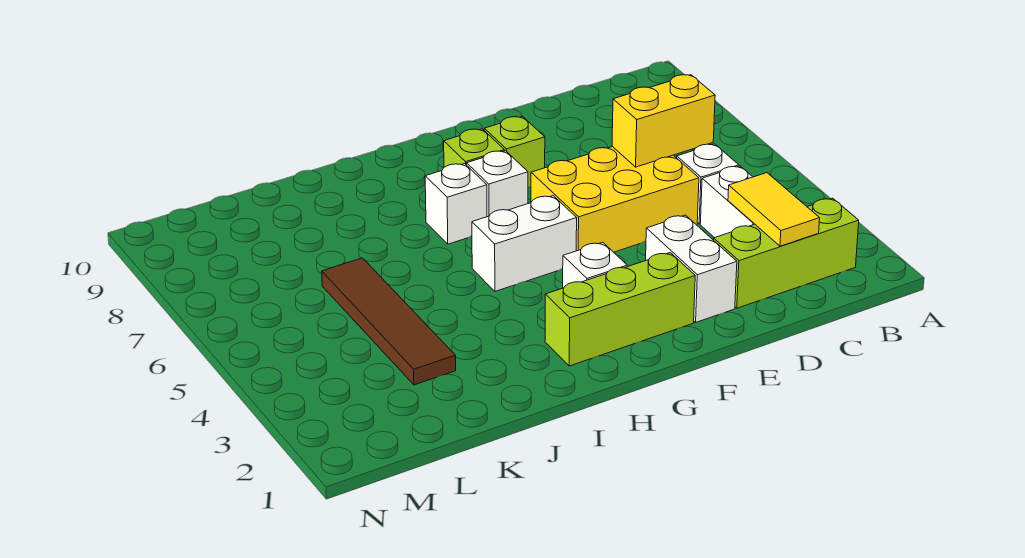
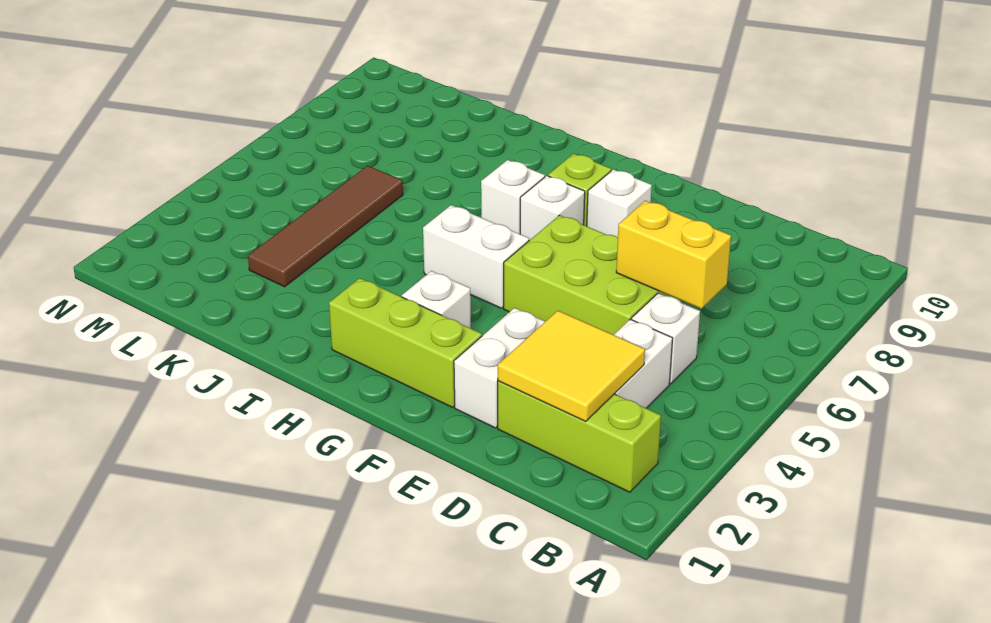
yellow 1x2 tile [728,173,820,246] -> yellow 2x2 tile [498,311,645,421]
yellow 2x3 brick [531,147,699,252] -> lime 2x3 brick [504,215,681,335]
lime 1x1 brick [484,117,545,188] -> white 1x1 brick [587,169,652,237]

